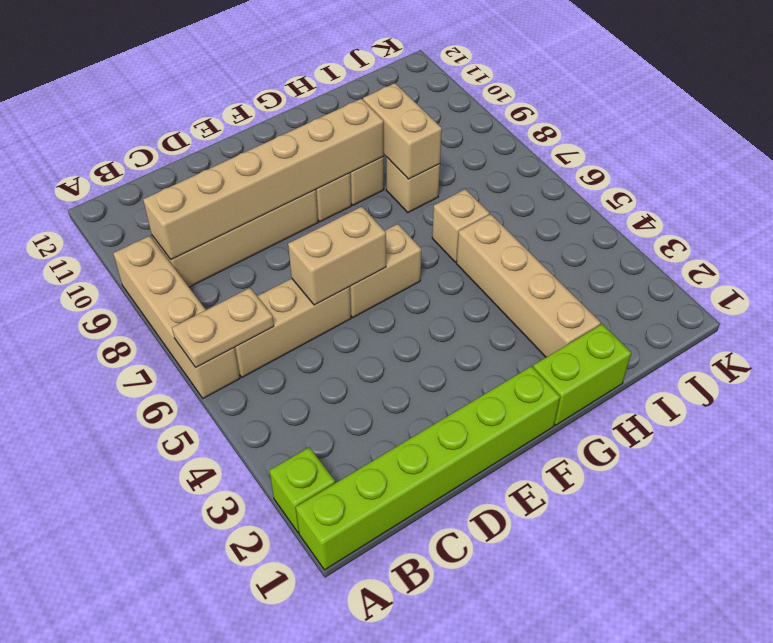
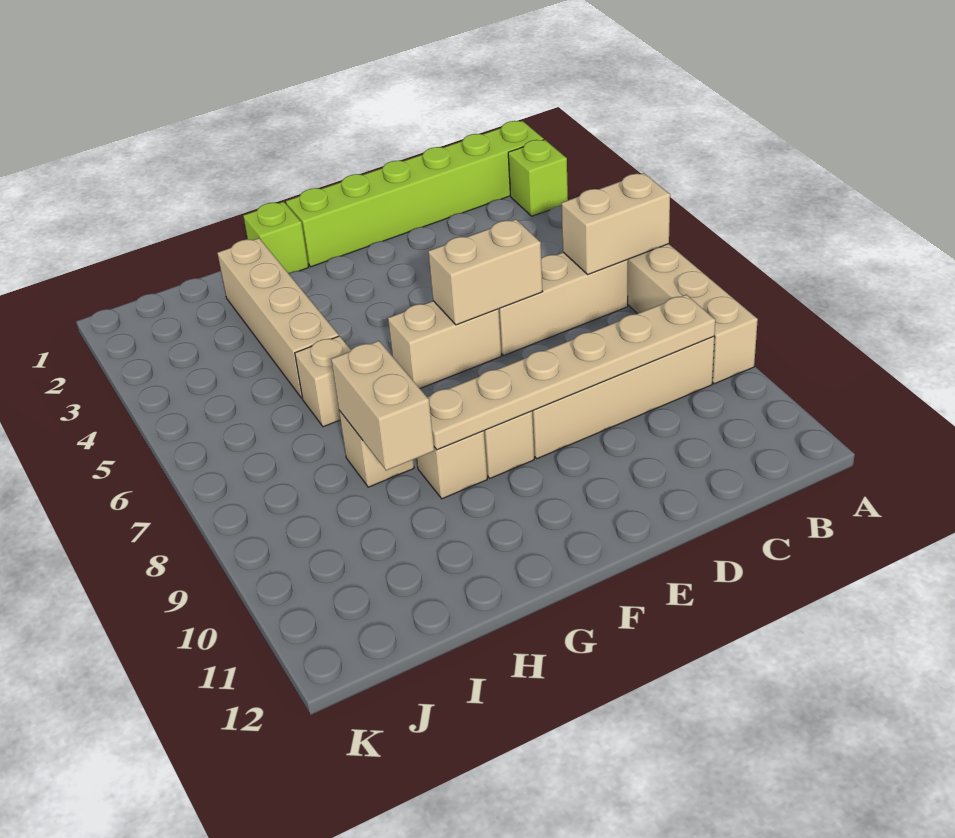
tan 1x2 plate [172,288,274,367] -> tan 1x2 brick [562,173,670,274]
tan 1x6 brick [143,99,384,259] -> tan 1x6 plate [427,295,715,450]
lime 1x2 brick [533,324,631,425] -> lime 1x1 brick [243,202,309,274]

